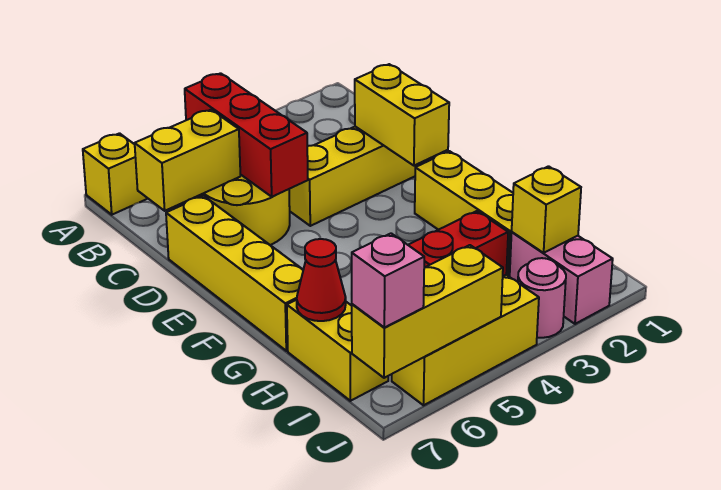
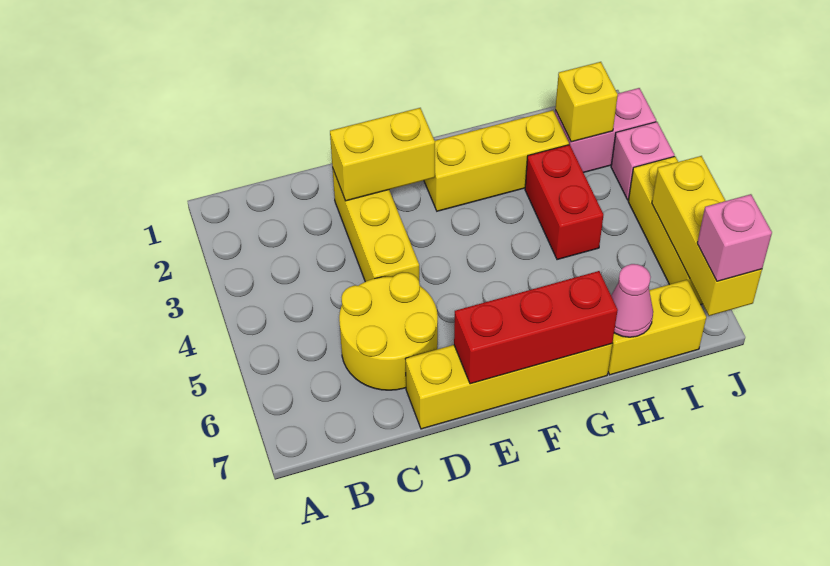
yellow 1x1 brick [83,133,148,215] -> none
red 1x3 brick [185,73,308,197] -> red 1x3 brick moved to [454,271,618,384]
yellow 1x2 brick [135,110,240,211] -> none
red 1x1 cone [297,239,346,321] -> pink 1x1 cone [611,264,653,337]
pink 1x1 round brick [518,258,566,338] -> pink 1x1 brick [611,122,674,200]

